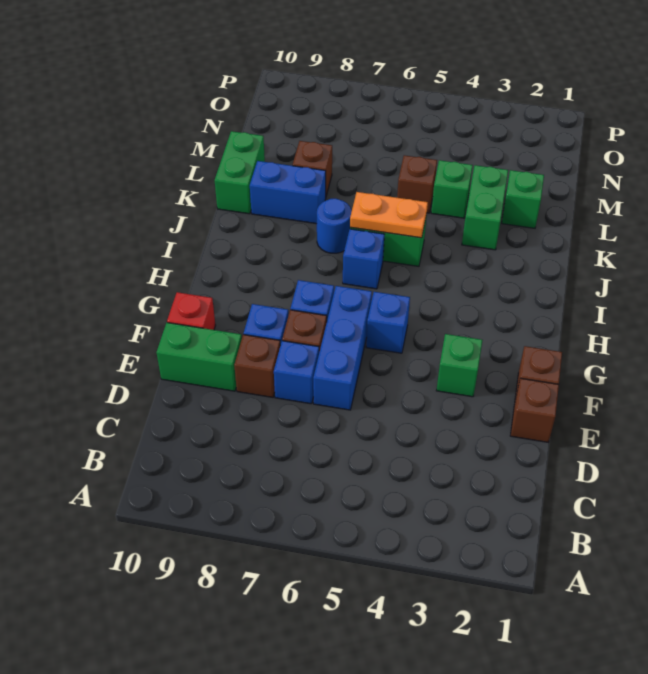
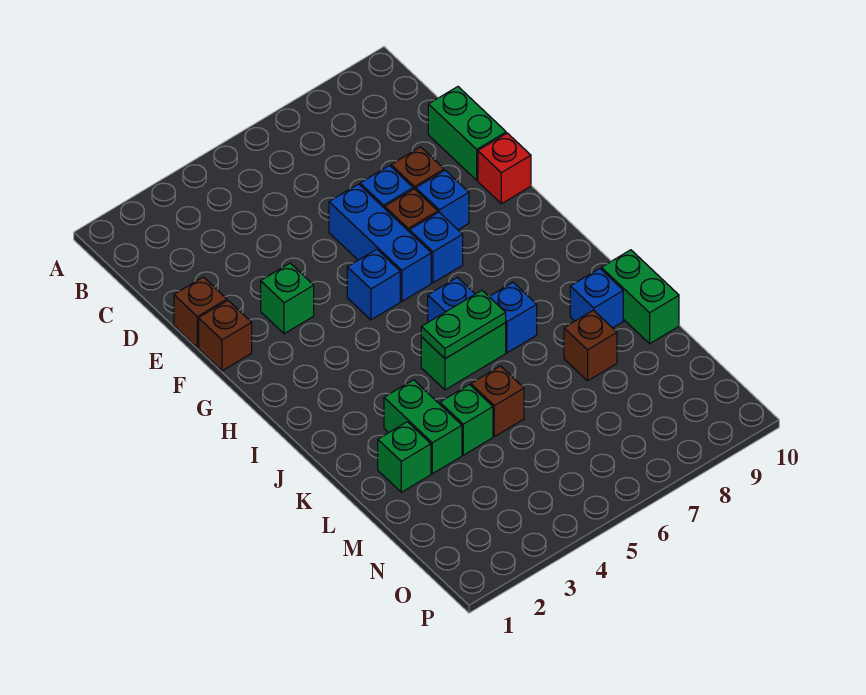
green 1x2 brick [156,323,242,391] -> green 1x2 brick turned to [428,87,506,180]
orange 1x2 plate [350,192,428,238] -> green 1x2 plate [421,290,506,359]
blue 1x1 round brick [317,199,351,253] -> blue 1x1 brick [489,282,537,353]
blue 1x2 brick [250,161,326,224] -> blue 1x1 brick [570,268,623,328]

